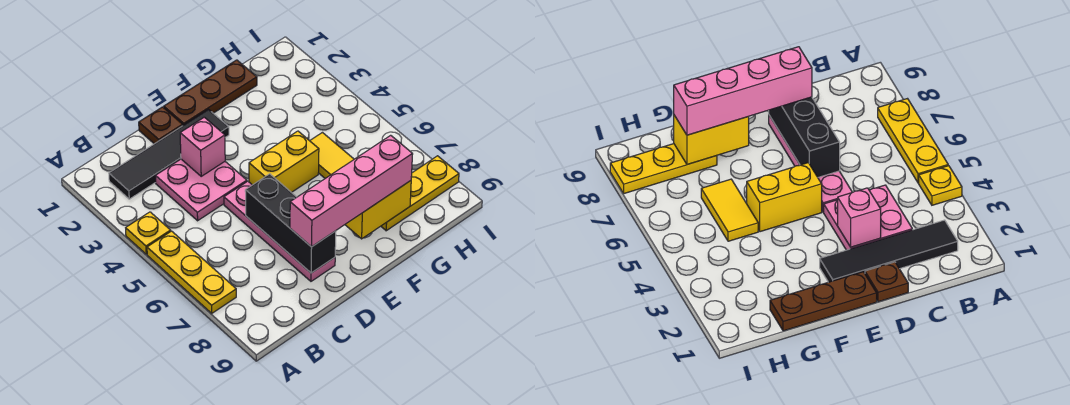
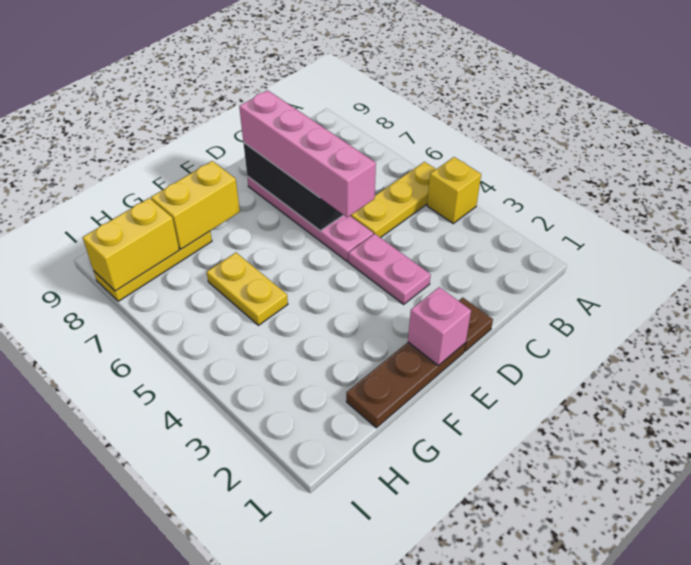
yellow 1x1 plate [126,212,171,254] -> yellow 1x1 brick [427,157,481,223]
yellow 1x3 plate [147,231,236,313] -> yellow 1x3 plate turned to [350,162,436,238]
black 1x4 tile [109,109,229,199] -> none
pink 2x2 plate [156,159,247,221] -> pink 1x2 plate [348,234,431,304]
pink 1x1 brick [180,117,225,176] -> pink 1x1 brick moved to [408,287,471,366]
pink 1x4 brick [290,135,413,247] -> pink 1x4 brick turned to [239,90,376,217]
yellow 1x2 brick [249,131,319,193] -> yellow 1x2 brick moved to [83,198,179,291]
yellow 1x2 tile [310,133,354,178] -> yellow 1x2 plate [207,253,288,325]

